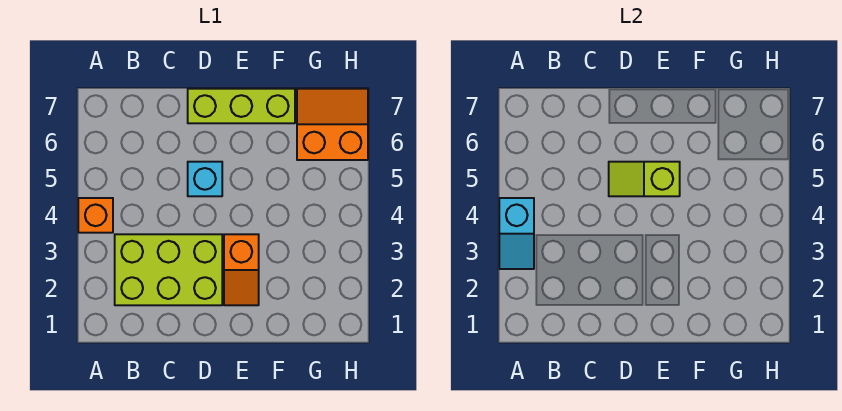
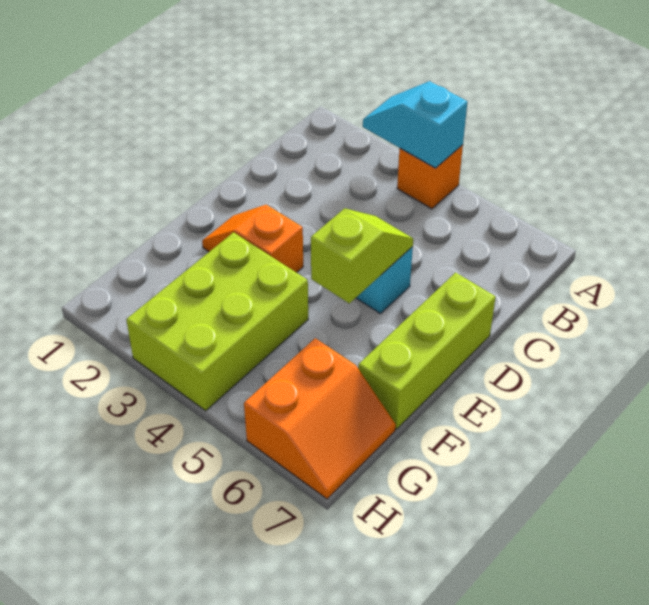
lime 2x3 brick [115,234,222,305] -> lime 2x3 brick moved to [126,232,308,411]

